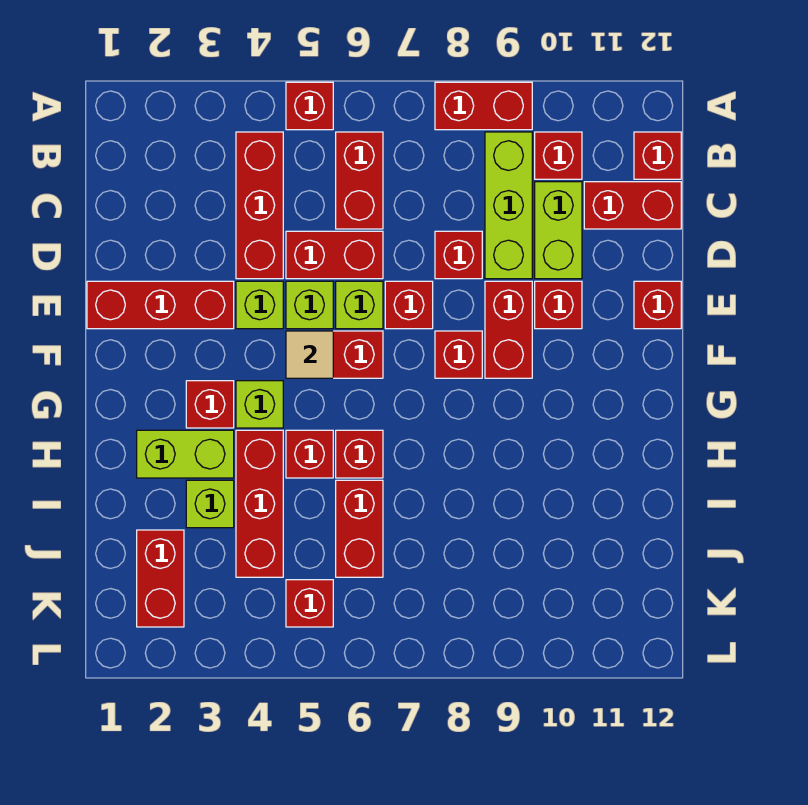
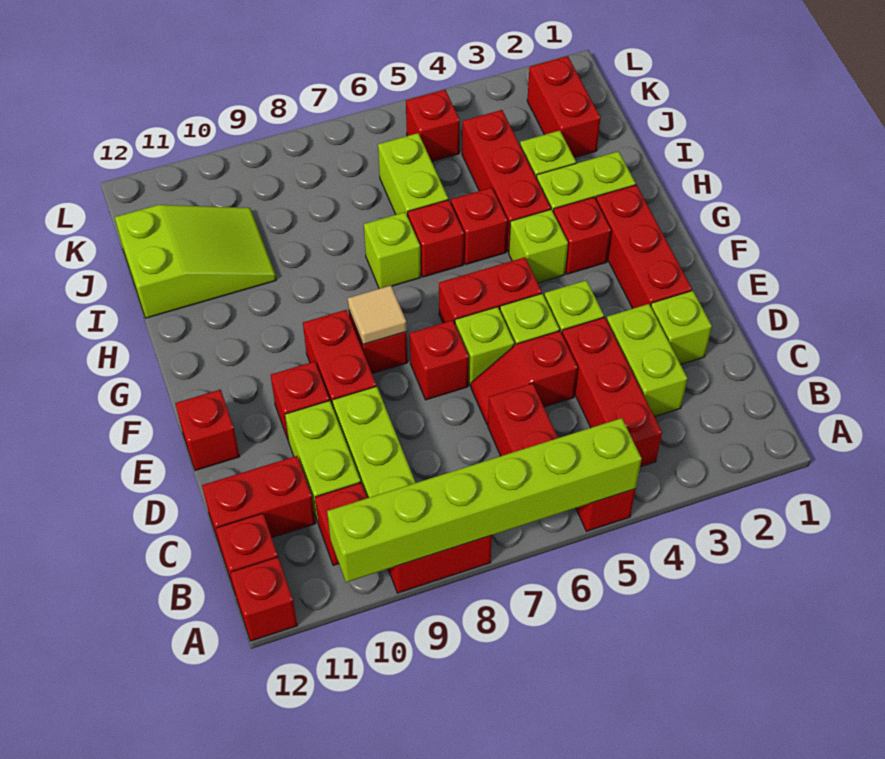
none -> lime 1x6 brick [327,418,642,582]
none -> lime 1x2 brick [607,304,687,417]
none -> lime 1x1 brick [651,291,712,364]
red 1x2 brick [286,231,383,279] -> red 1x2 slope [471,331,578,425]
red 1x1 brick [435,231,482,279] -> red 1x1 brick moved to [230,557,297,641]
red 1x3 brick [87,281,234,329] -> red 1x3 brick turned to [596,185,692,309]
tan 1x1 tile [286,331,333,378] -> tan 1x1 tile moved to [348,285,407,345]
none -> lime 1x1 brick [364,212,421,289]
red 1x2 brick [336,480,383,577] -> lime 1x2 brick [378,133,448,216]
none -> lime 2x3 slope [115,205,276,318]

